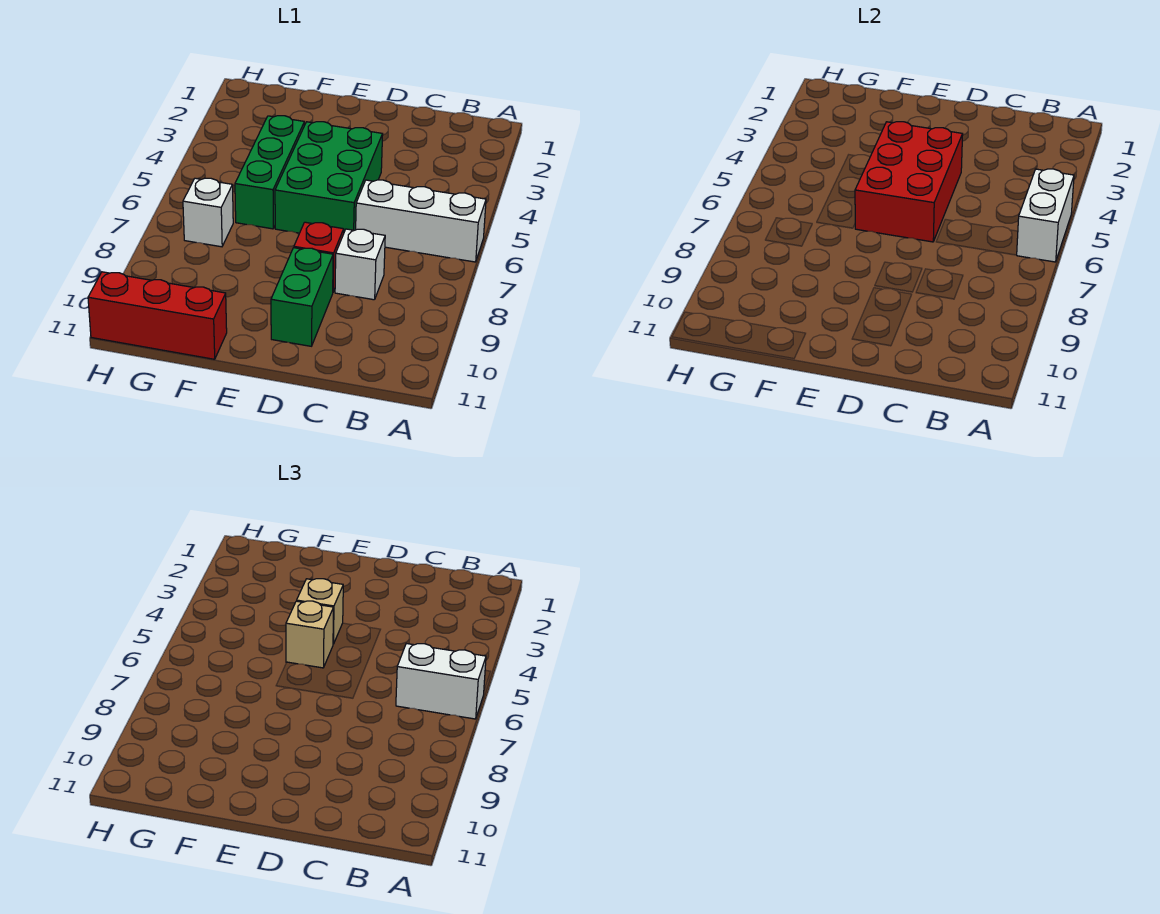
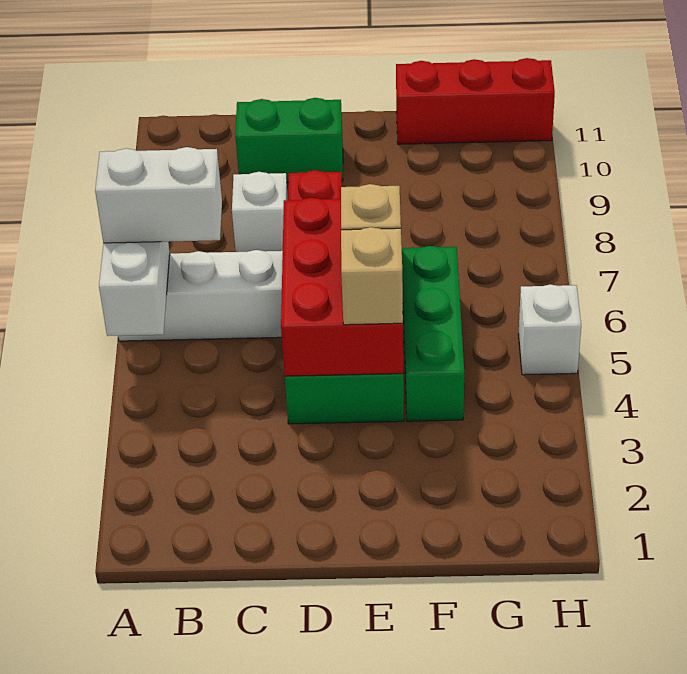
green 1x2 brick [271,248,333,346] -> green 1x2 brick turned to [235,98,343,182]
white 1x1 brick [183,178,233,247] -> white 1x1 brick moved to [519,284,581,375]

